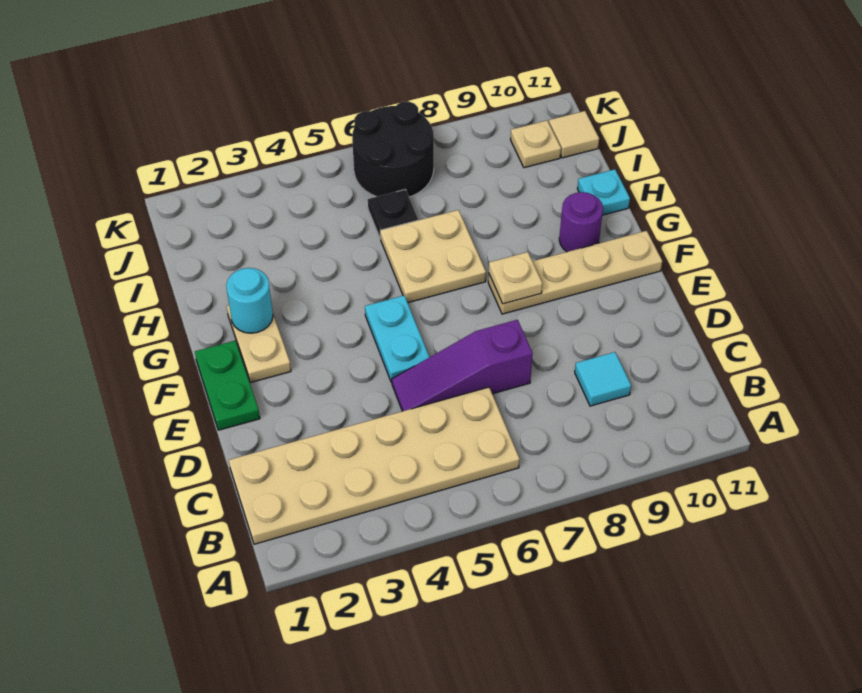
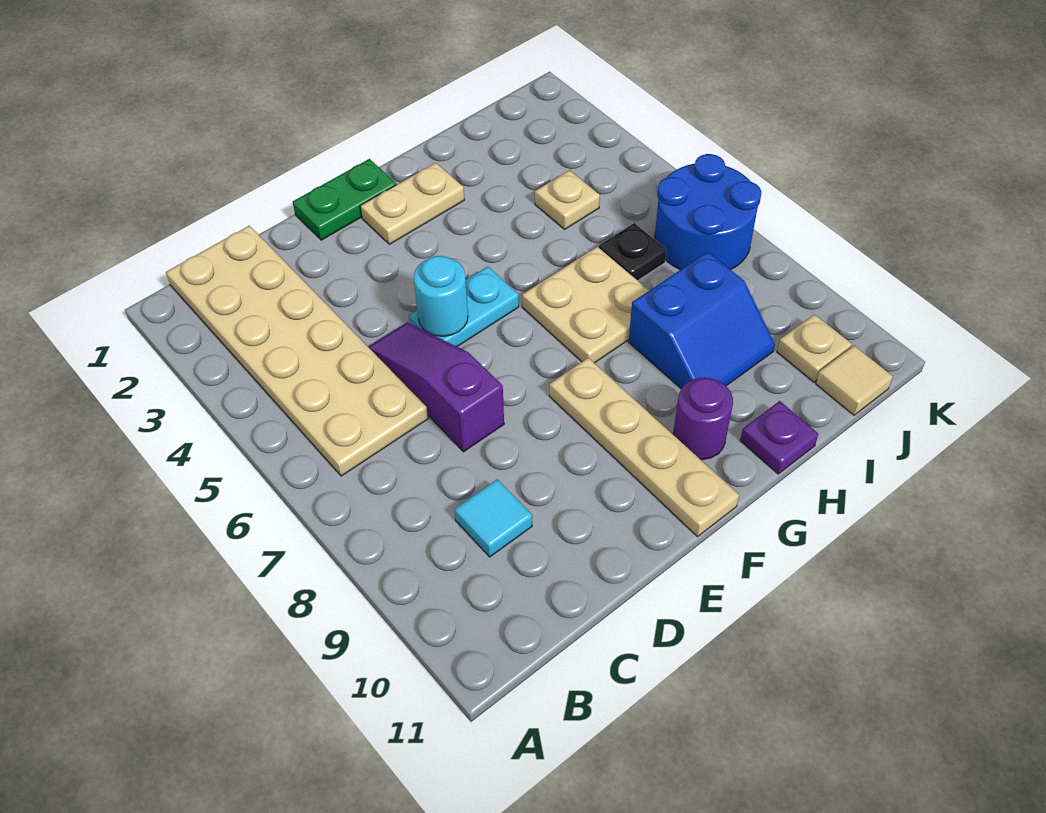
tan 1x1 plate [489,252,542,304] -> tan 1x1 plate moved to [535,170,600,229]
cyan 1x1 round brick [226,268,273,333] -> cyan 1x1 round brick moved to [414,256,468,336]
none -> blue 2x2 slope [629,252,775,388]
cyan 1x1 plate [577,169,630,215] -> purple 1x1 plate [740,401,818,474]
black 2x2 round brick [352,101,434,197] -> blue 2x2 round brick [655,154,761,270]

